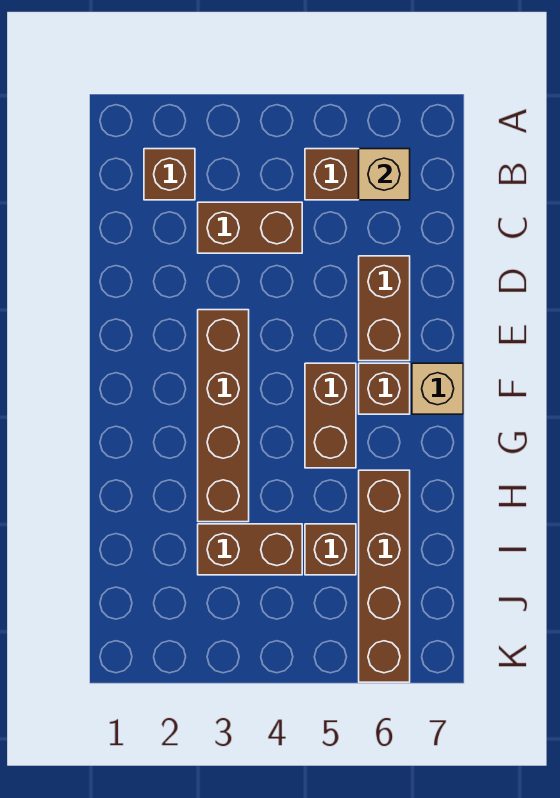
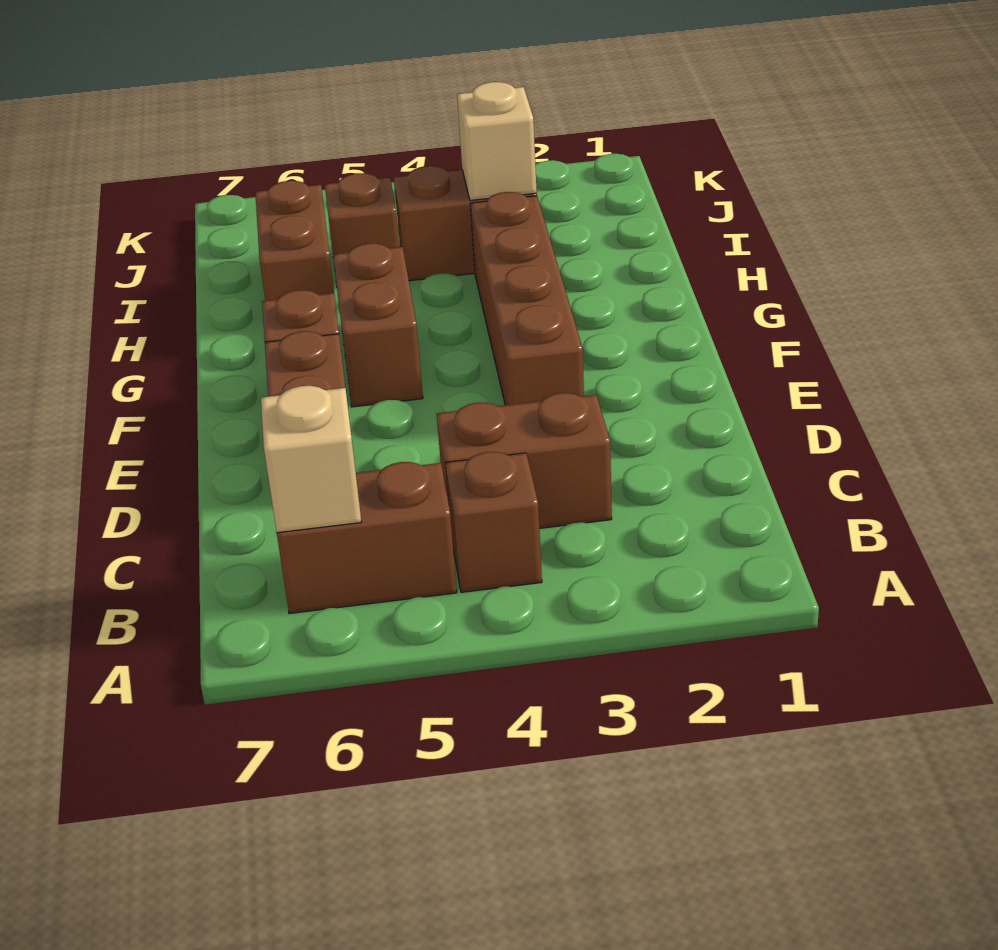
brown 1x1 brick [144,149,195,200] -> brown 1x1 brick moved to [445,452,542,592]
tan 1x1 brick [412,363,463,414] -> tan 1x1 brick moved to [457,82,537,200]
brown 1x4 brick [359,470,410,682] -> brown 1x2 brick [255,181,334,301]

